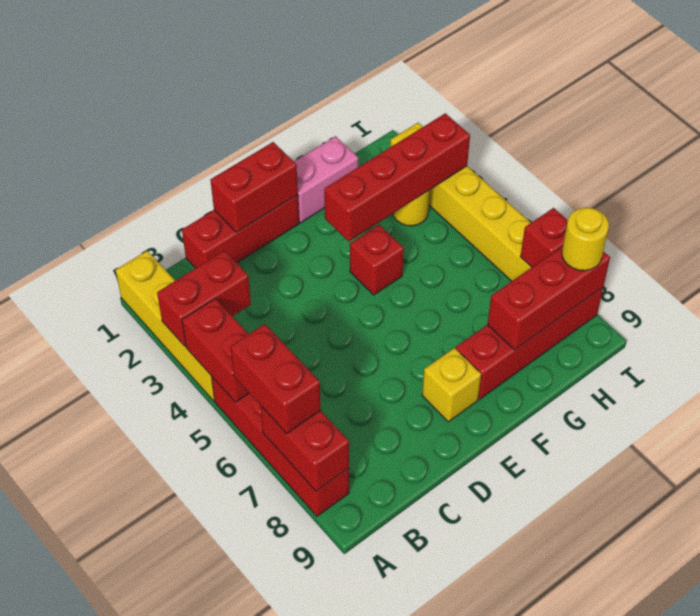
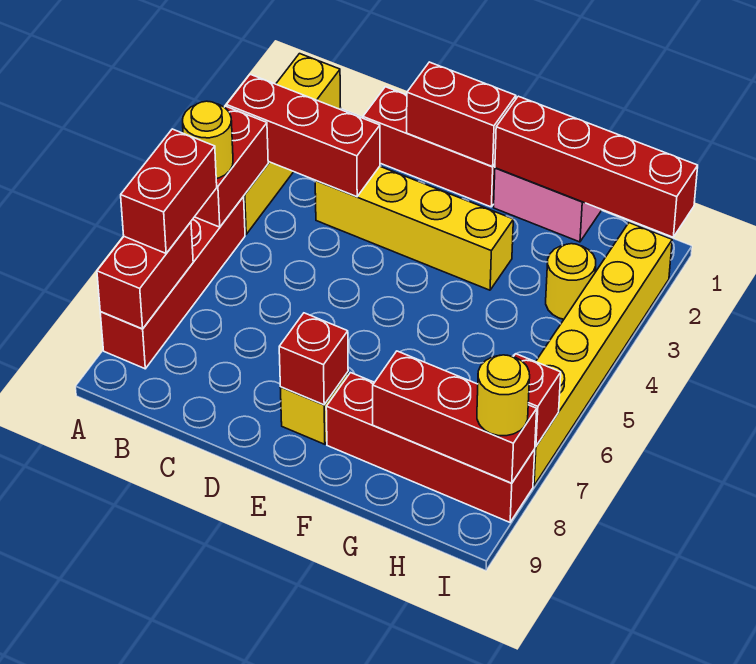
red 1x2 brick [157,251,251,347] -> red 1x3 brick [226,74,380,197]
none -> yellow 1x1 round brick [183,101,233,179]
none -> yellow 1x4 brick [315,166,513,290]
red 1x4 brick [324,113,470,241] -> red 1x4 brick moved to [495,96,698,237]
red 1x1 brick [350,225,404,295] -> red 1x1 brick moved to [279,313,348,405]

